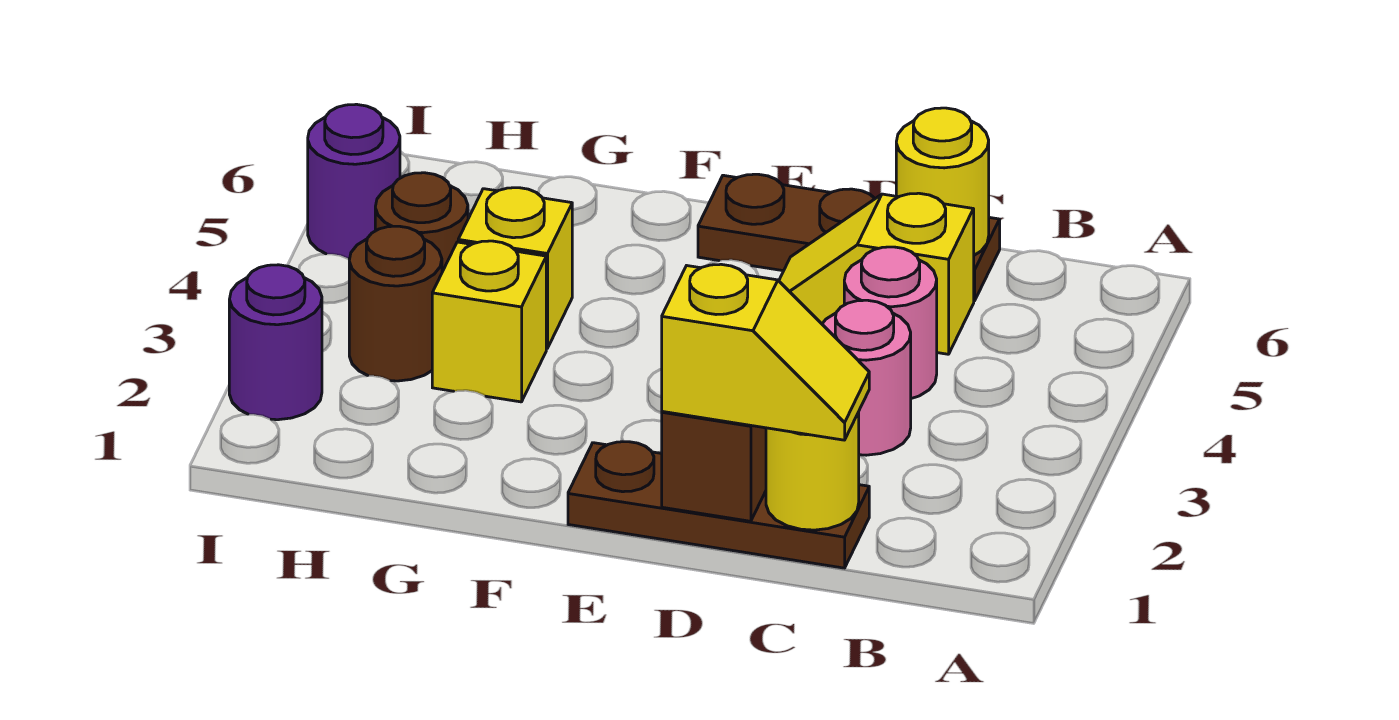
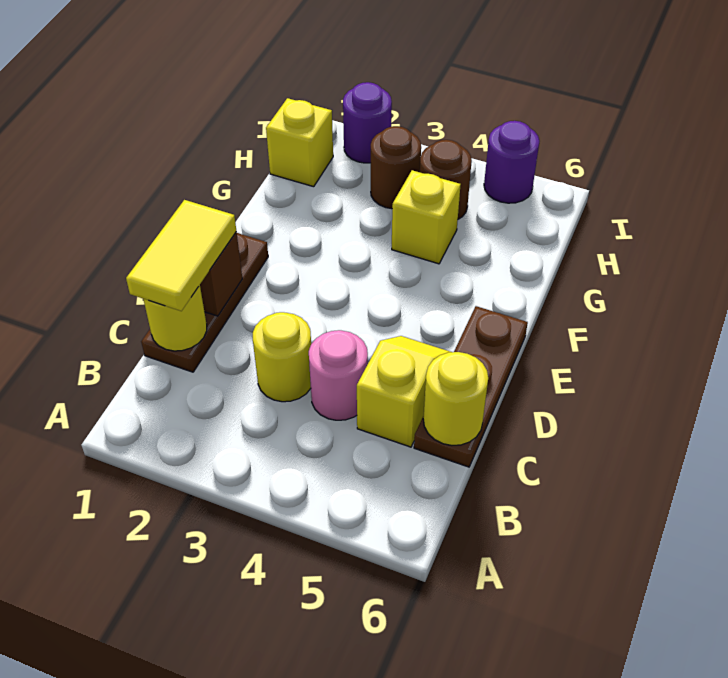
yellow 1x2 slope [662,264,869,440] -> yellow 1x2 tile [126,200,236,311]
pink 1x1 round brick [822,300,911,455] -> yellow 1x1 round brick [253,312,311,402]
yellow 1x1 brick [432,241,546,402] -> yellow 1x1 brick moved to [266,98,333,187]

